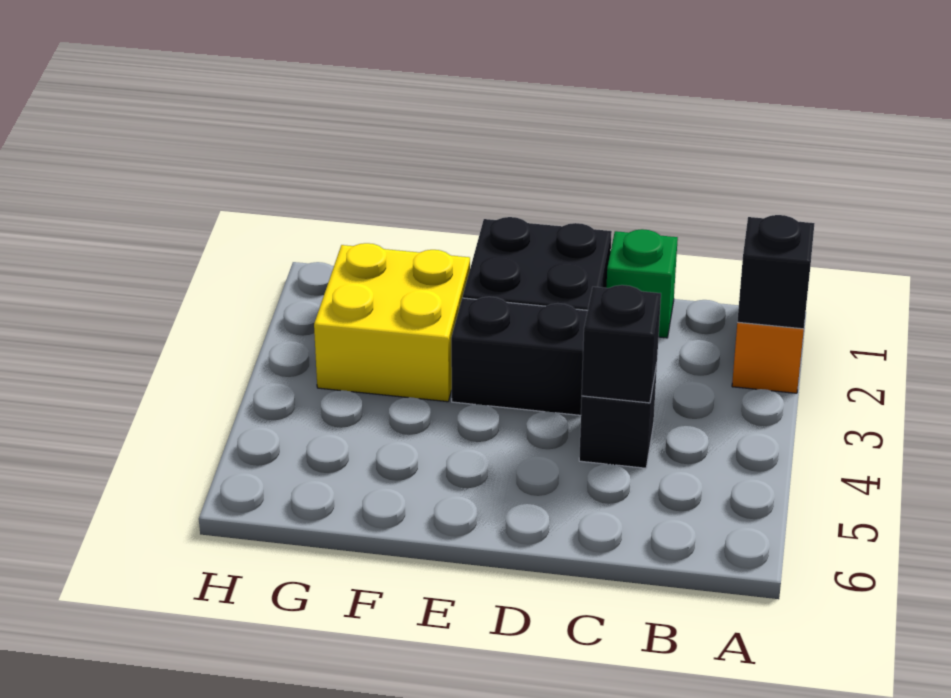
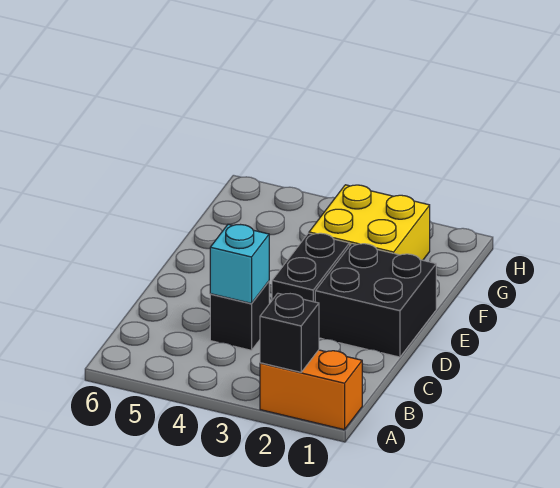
green 1x1 brick [606,229,678,338] -> none
black 1x1 brick [582,285,661,403] -> cyan 1x1 brick [210,224,269,303]

